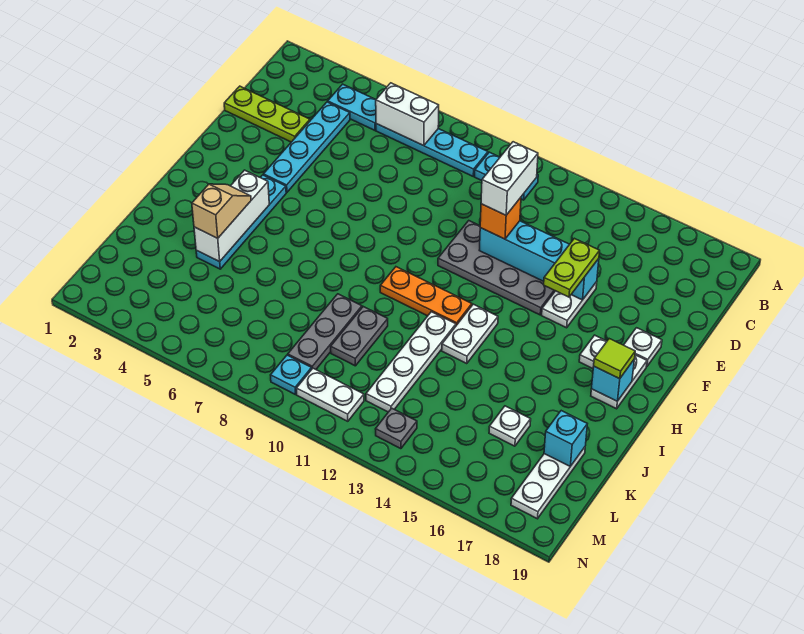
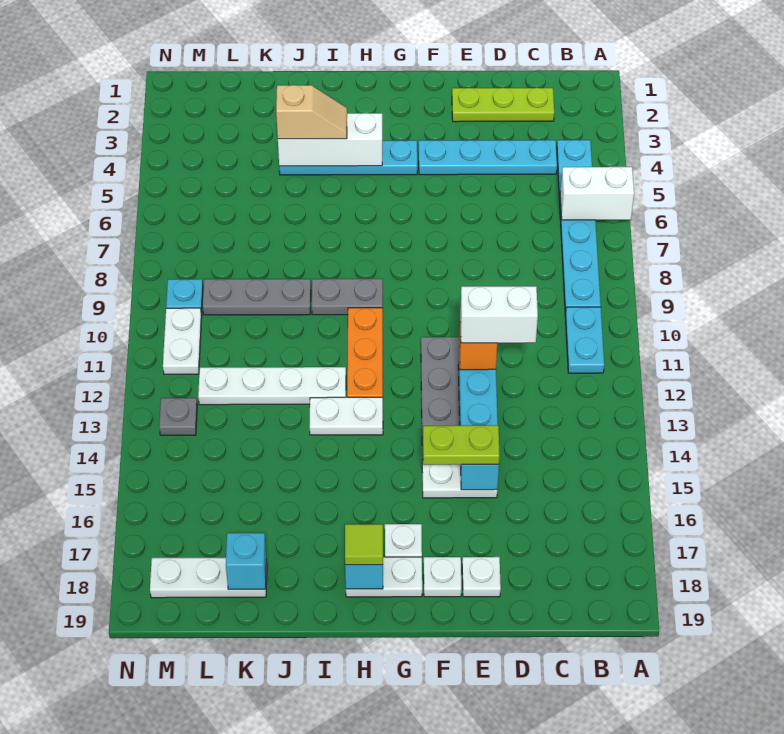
white 1x2 brick [376,83,439,146] -> white 1x2 brick turned to [560,167,634,220]
lime 1x3 plate [224,86,310,142] -> lime 1x3 plate turned to [452,88,554,122]
grey 1x2 plate [331,307,388,366] -> grey 1x2 plate moved to [312,279,383,315]
white 1x1 plate [489,406,531,446] -> white 1x1 plate moved to [462,557,501,597]

